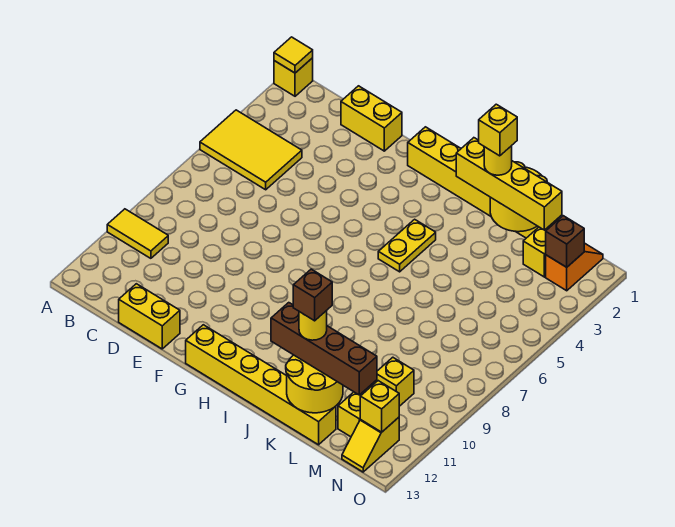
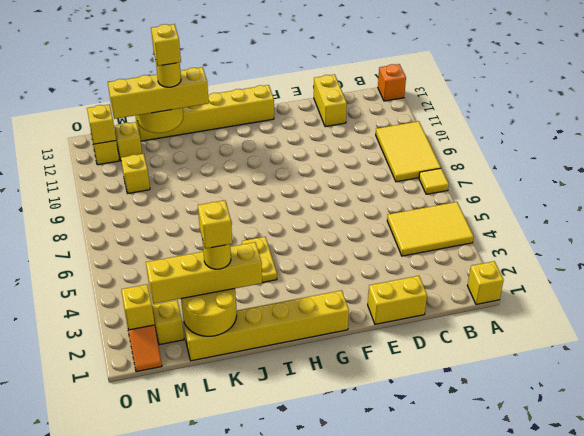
yellow 1x1 tile [274,37,313,73] -> yellow 1x1 tile moved to [419,168,449,194]
yellow 1x2 tile [107,209,168,258] -> yellow 2x3 tile [376,121,441,182]
none -> orange 1x1 brick [378,64,406,101]
yellow 1x2 brick [119,284,180,349] -> yellow 1x2 brick turned to [314,74,347,127]
brown 1x4 brick [271,303,377,395] -> yellow 1x4 brick [108,67,209,119]
brown 1x1 brick [293,269,332,321] -> yellow 1x1 brick [151,24,181,66]
brown 1x1 brick [546,216,584,267] -> yellow 1x1 brick [121,284,155,330]

